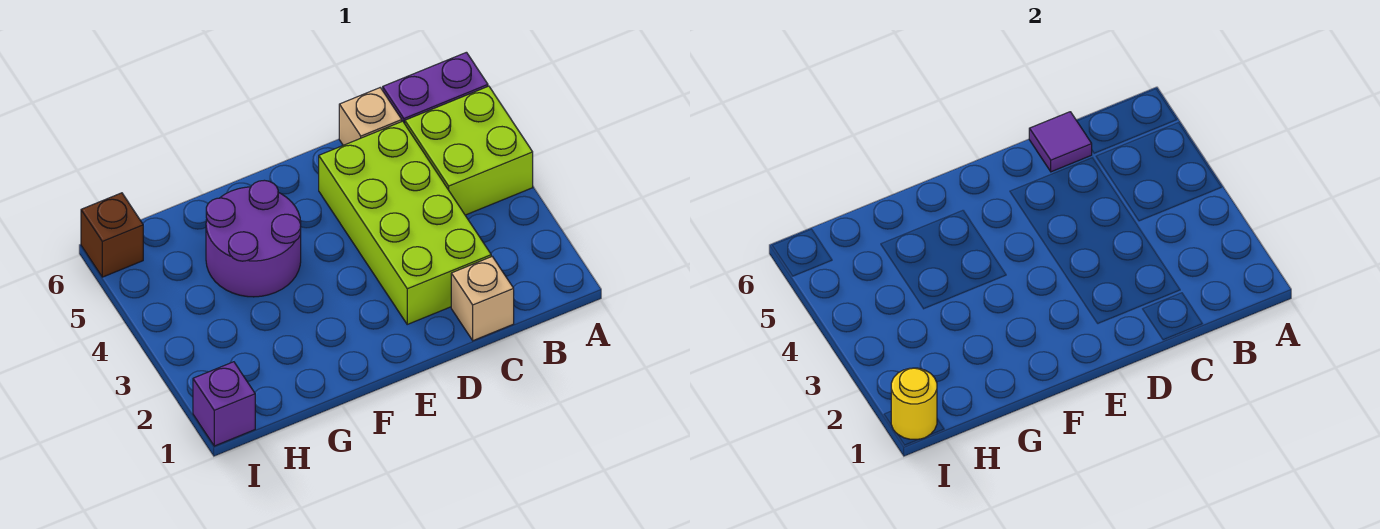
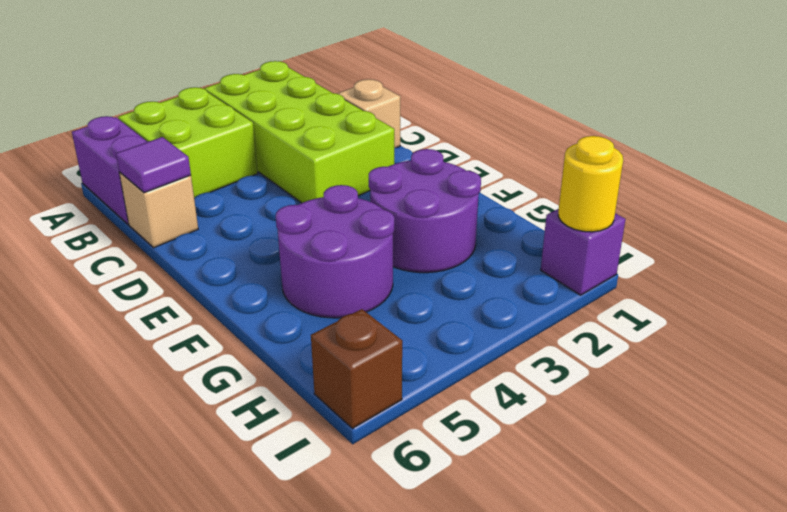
lime 2x4 brick [319,121,491,324] -> lime 2x4 brick turned to [204,61,394,203]
none -> purple 2x2 round brick [369,149,481,273]

